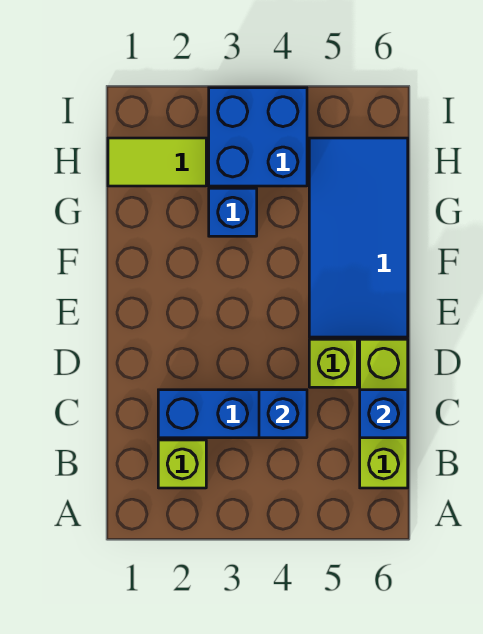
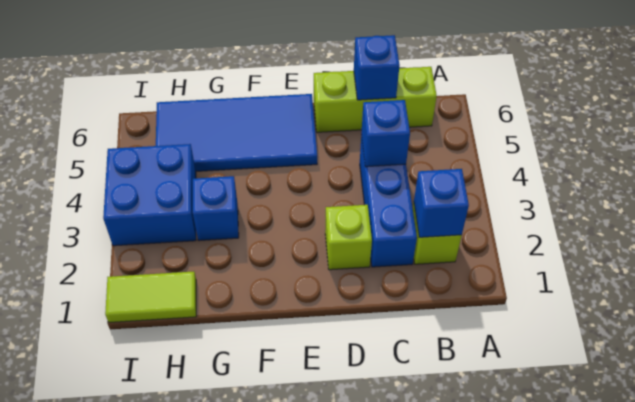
none -> blue 1x1 brick [414,169,469,237]
lime 1x1 brick [309,339,357,387] -> lime 1x1 brick moved to [325,205,372,270]
lime 1x2 tile [108,138,206,186] -> lime 1x2 tile turned to [105,271,196,323]

